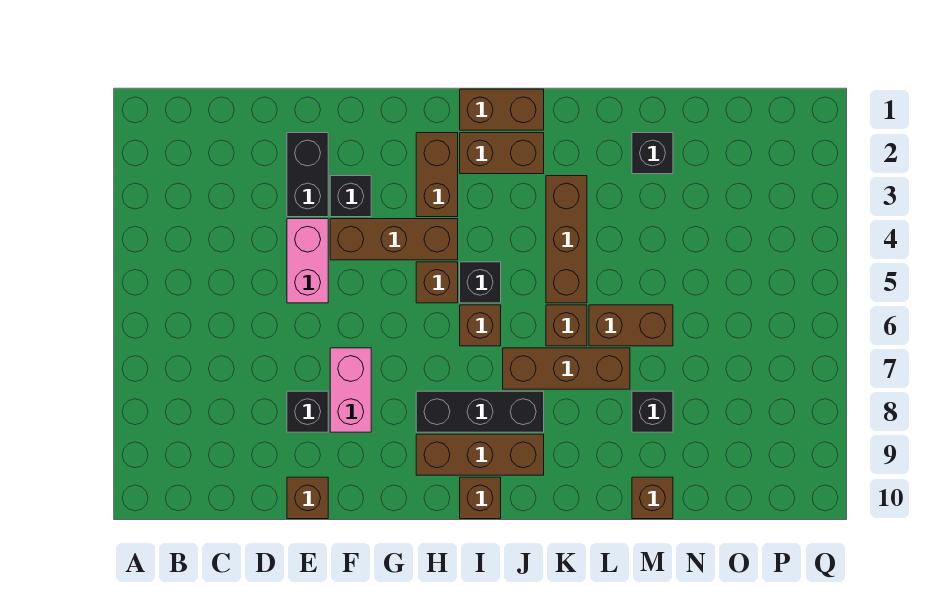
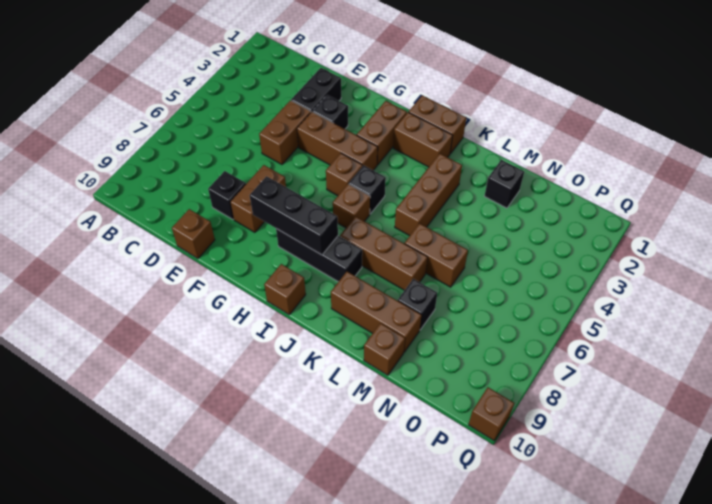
pink 1x2 brick [287,219,328,303] -> brown 1x2 brick [259,100,311,164]
pink 1x2 brick [330,348,371,432] -> brown 1x2 brick [230,165,286,232]
none -> black 1x3 brick [250,176,338,255]
brown 1x3 brick [416,434,544,475] -> brown 1x3 brick moved to [331,272,422,352]
brown 1x1 brick [546,305,587,346] -> brown 1x1 brick moved to [468,387,514,441]

